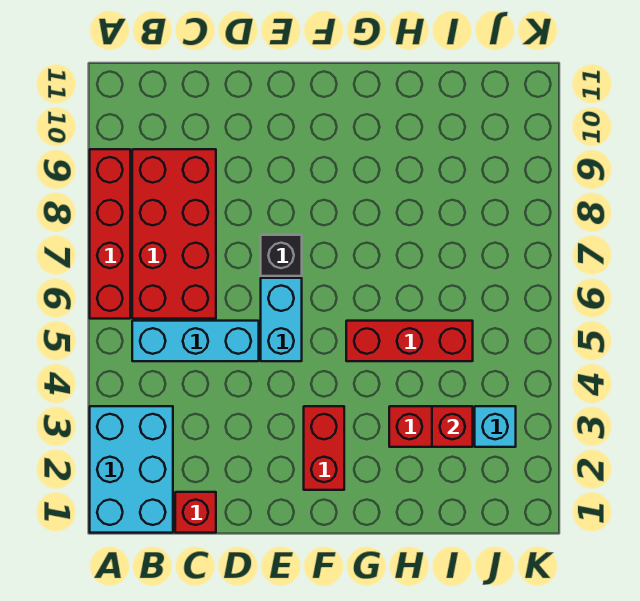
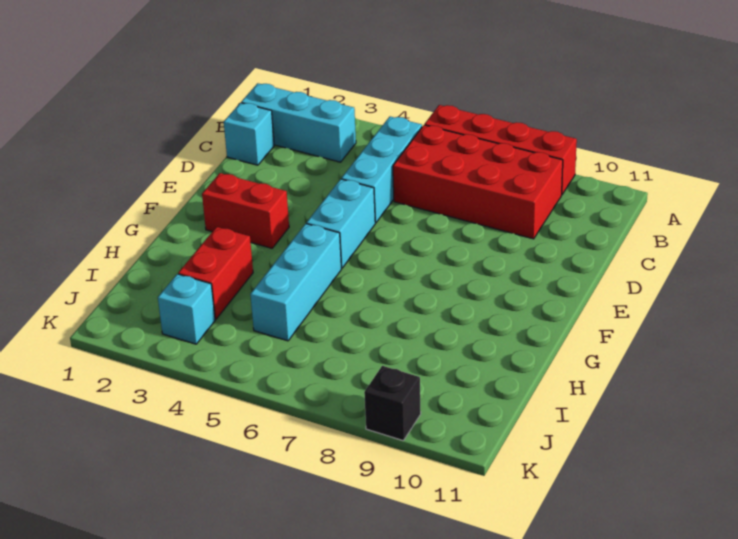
cyan 2x3 brick [90,406,173,533] -> cyan 1x3 brick [241,83,356,162]
red 1x1 brick [175,492,216,533] -> cyan 1x1 brick [224,103,274,165]
cyan 1x2 brick [261,278,302,361] -> cyan 1x2 brick turned to [306,179,375,268]
black 1x1 brick [261,235,302,276] -> black 1x1 brick moved to [364,366,421,440]
red 1x3 brick [346,321,473,361] -> cyan 1x3 brick [250,224,341,341]
red 1x1 brick [432,406,473,447] -> none

